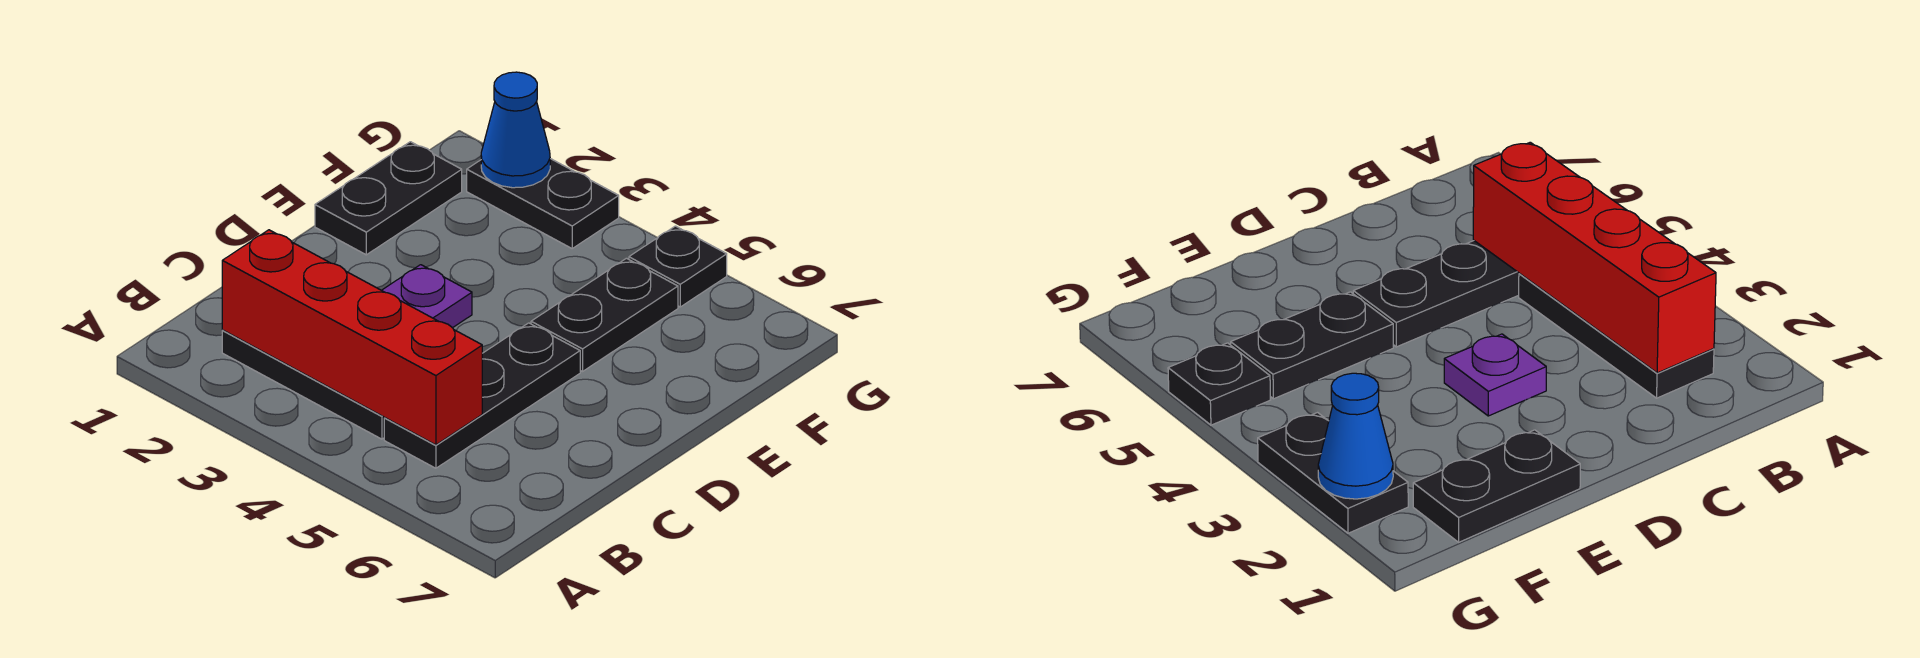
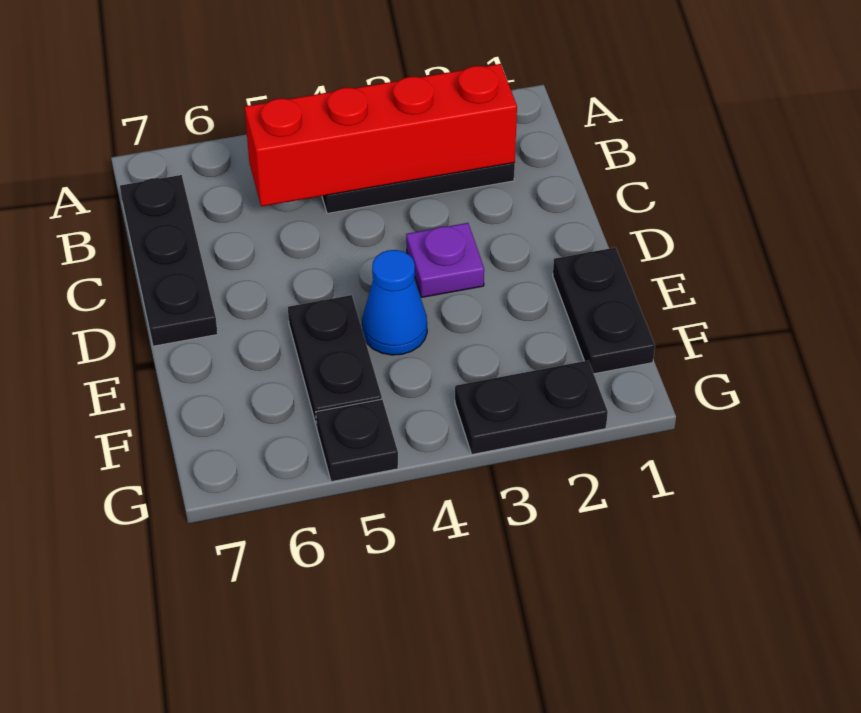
black 1x3 plate [384,323,580,468] -> black 1x3 plate moved to [120,175,218,346]
blue 1x1 cone [481,72,550,188] -> blue 1x1 cone moved to [362,250,427,355]

